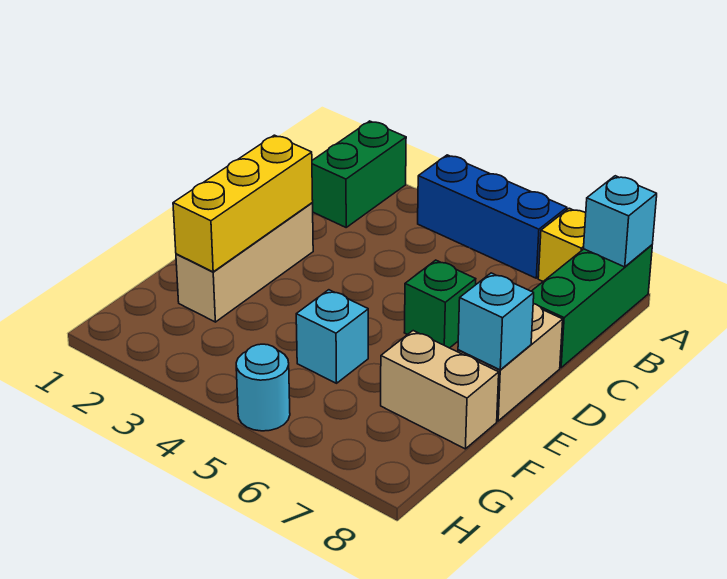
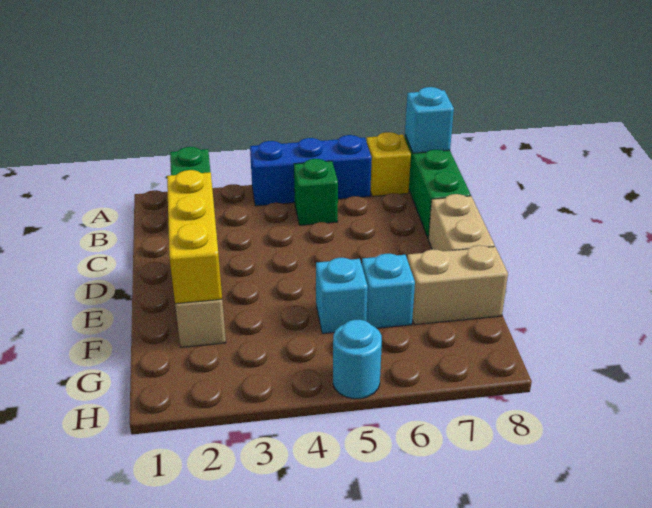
green 1x1 brick [404,260,476,348] -> green 1x1 brick moved to [294,159,338,225]
cyan 1x1 brick [458,273,534,370] -> cyan 1x1 brick moved to [362,254,415,328]

